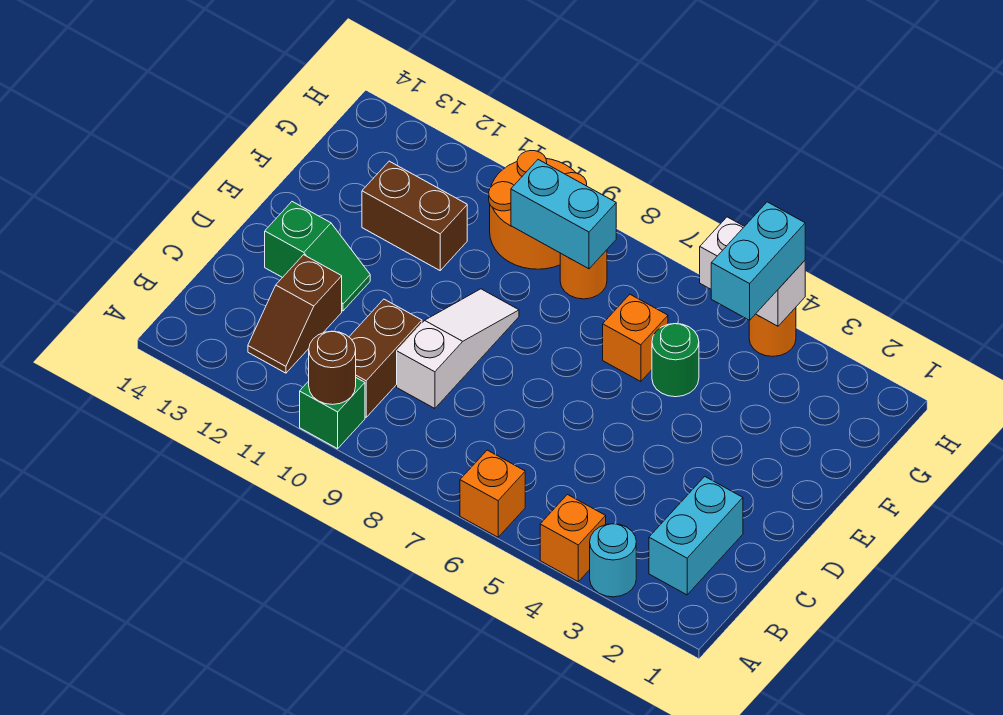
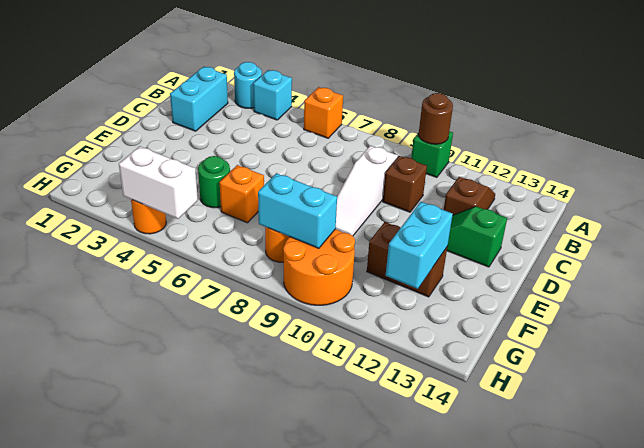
orange 1x1 brick [540,495,606,581] -> cyan 1x1 brick [253,70,292,120]
brown 1x2 brick [349,299,422,417] -> brown 1x1 brick [383,156,427,212]
cyan 1x2 brick [711,202,805,320] -> cyan 1x2 brick moved to [386,202,453,289]

